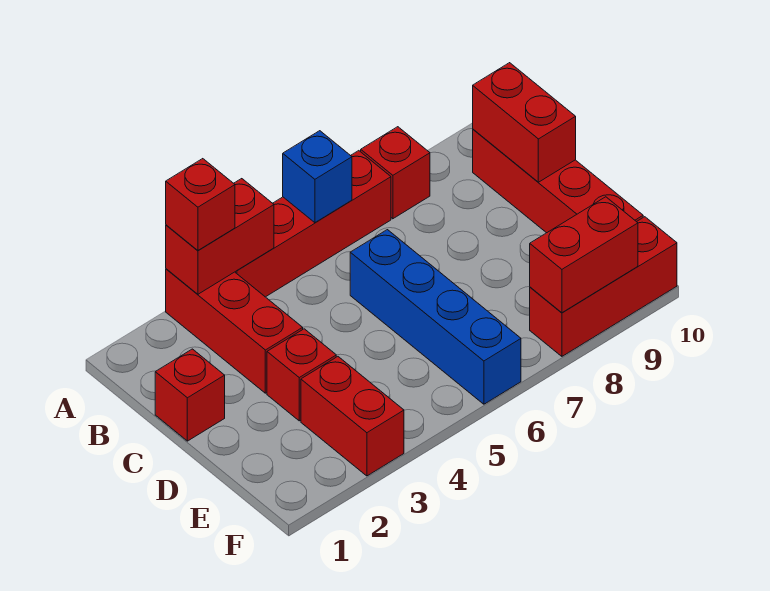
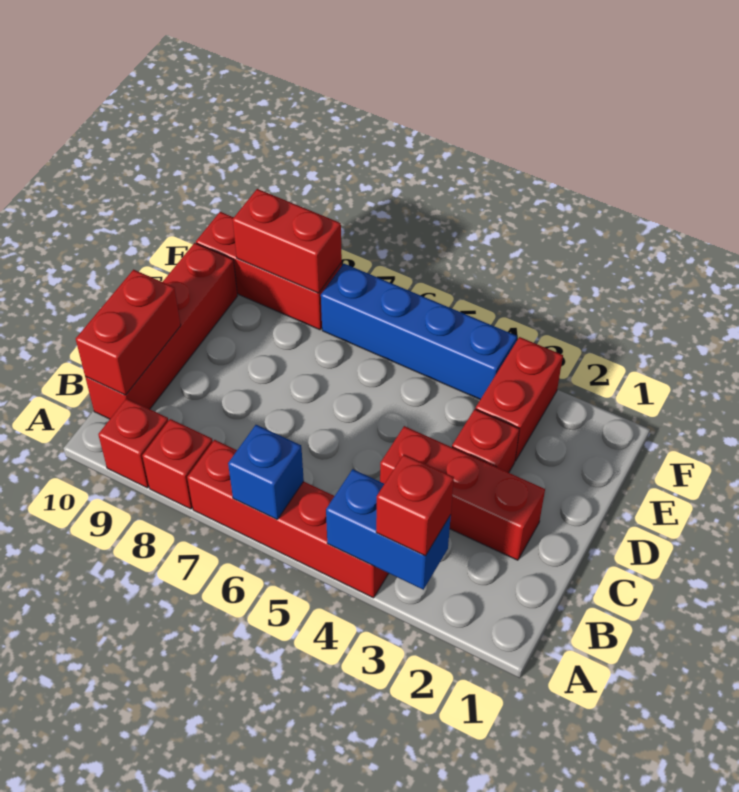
red 1x3 brick [166,269,303,393] -> red 1x3 brick turned to [380,426,545,560]
red 1x2 brick [166,179,274,294] -> blue 1x2 brick [326,469,451,590]
red 1x1 brick [155,349,225,441] -> red 1x1 brick moved to [98,398,168,488]
blue 1x4 brick [350,230,521,404] -> blue 1x4 brick turned to [321,264,517,399]

